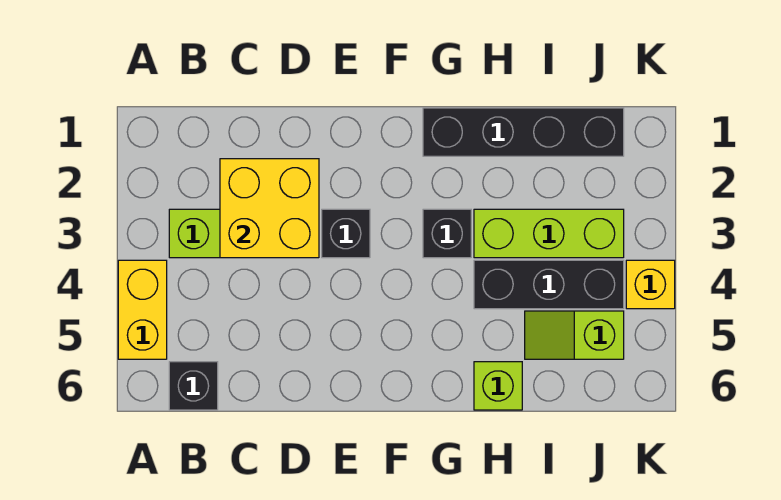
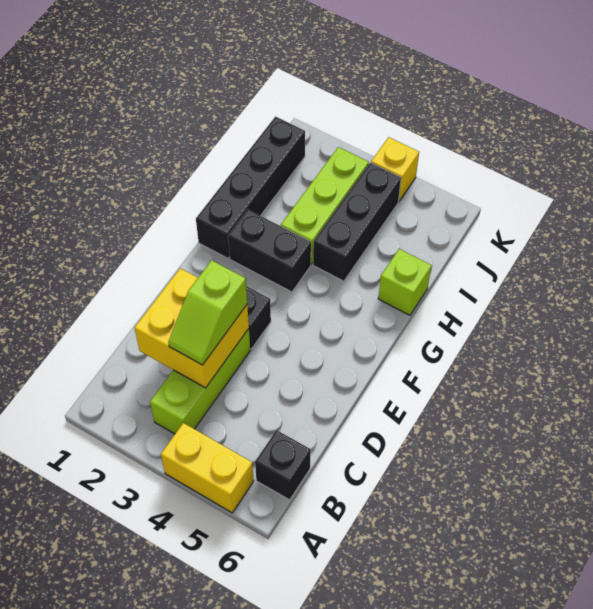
black 1x1 brick [423,209,471,258] -> black 1x2 brick [228,209,311,292]
lime 1x2 slope [525,311,624,359] -> lime 1x2 slope moved to [168,260,247,365]

